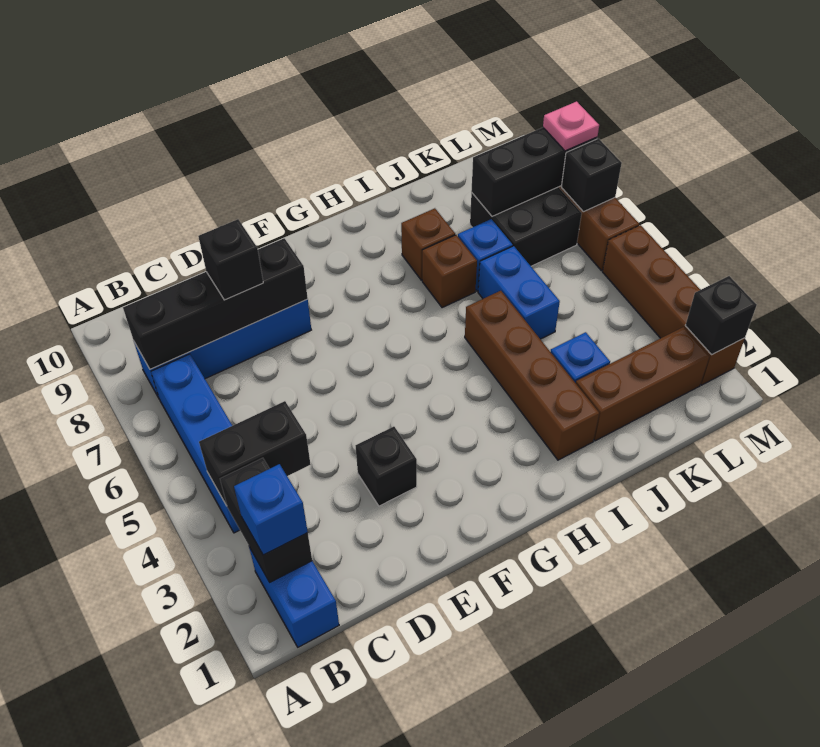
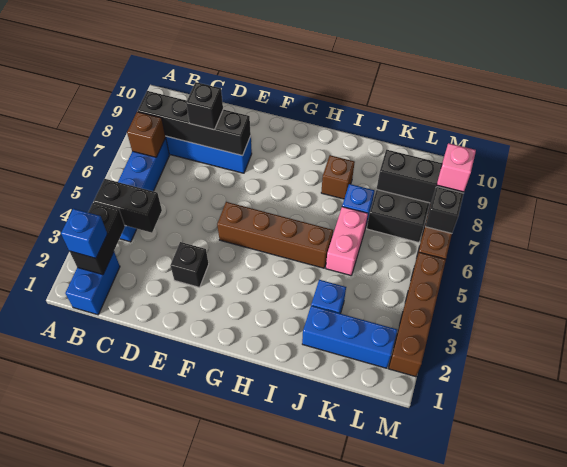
brown 1x4 brick [465,291,599,460] -> brown 1x4 brick turned to [217,202,333,268]
brown 1x1 brick [422,235,477,308] -> brown 1x1 brick moved to [127,112,166,157]
brown 1x3 brick [576,327,710,441] -> blue 1x3 brick [302,306,397,368]
blue 1x2 brick [478,246,560,339] -> pink 1x2 brick [326,207,368,275]
black 1x1 brick [685,276,757,354] -> none
pink 1x1 plate [543,101,599,151] -> pink 1x1 brick [437,143,476,192]

